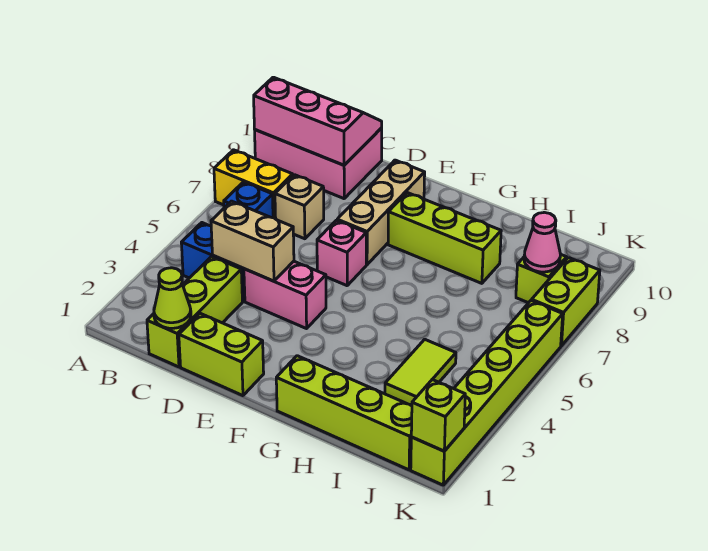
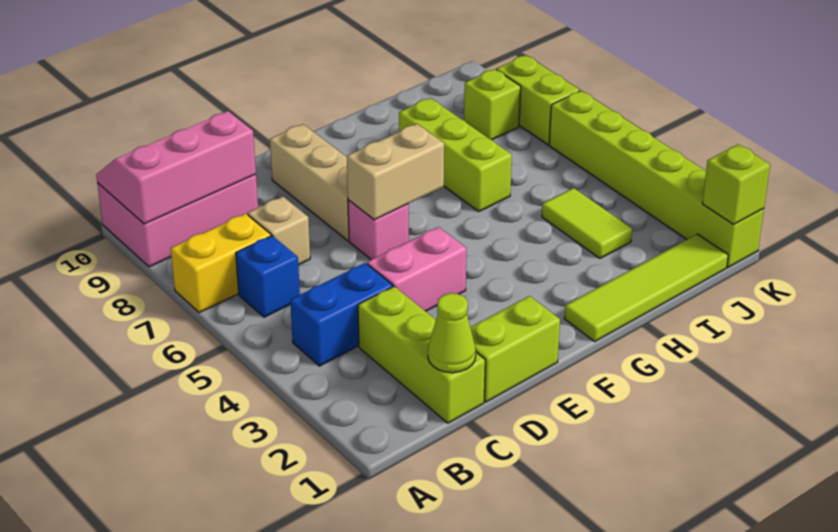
tan 1x2 brick [211,201,294,281] -> tan 1x2 brick moved to [347,124,444,220]
lime 1x3 brick [388,193,501,283] -> lime 1x3 brick turned to [399,98,512,211]
lime 1x4 brick [276,356,412,470] -> lime 1x4 tile [564,234,728,342]
pink 1x1 cone [524,212,560,272] -> none

